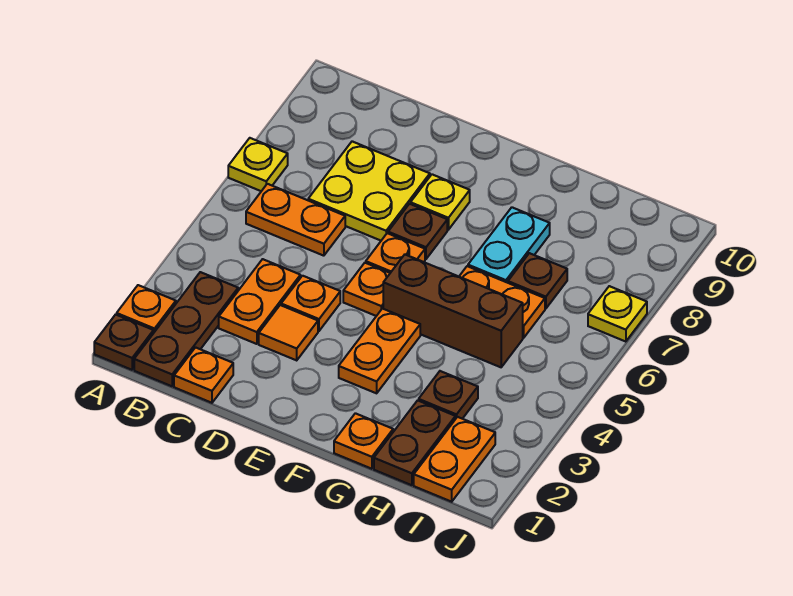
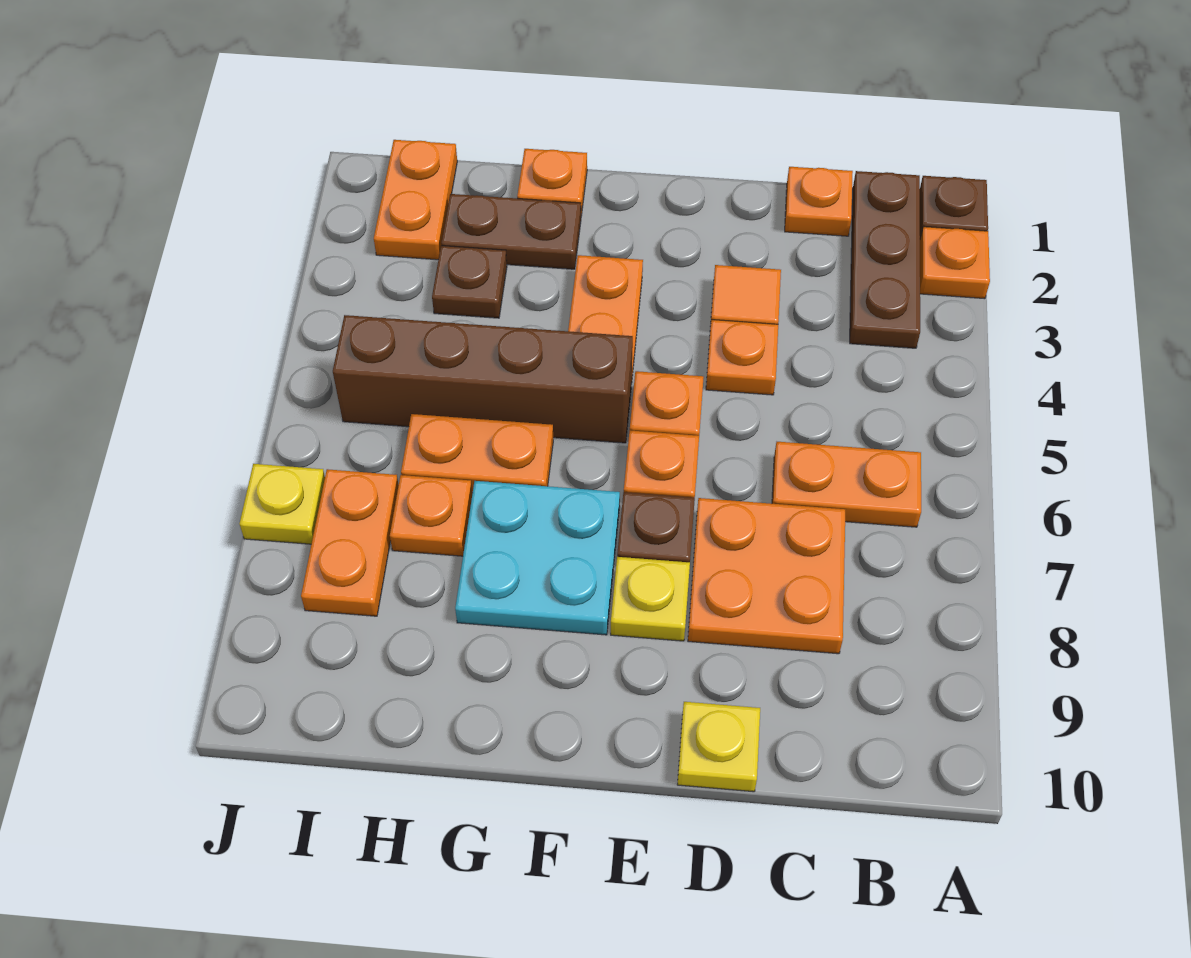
yellow 1x1 plate [228,138,288,191] -> yellow 1x1 plate moved to [677,702,760,792]
orange 1x2 plate [219,259,300,344] -> orange 1x2 plate moved to [301,469,399,616]
yellow 2x2 plate [308,141,430,241] -> orange 2x2 plate [688,498,845,654]
brown 1x3 brick [383,255,523,367] -> brown 1x4 brick [333,315,633,443]
cyan 1x2 plate [468,207,550,283] -> cyan 2x2 plate [455,481,620,635]
brown 1x2 plate [374,400,456,485] -> brown 1x2 plate turned to [441,194,581,269]
brown 1x1 plate [508,253,567,309] -> orange 1x1 plate [390,475,472,556]

